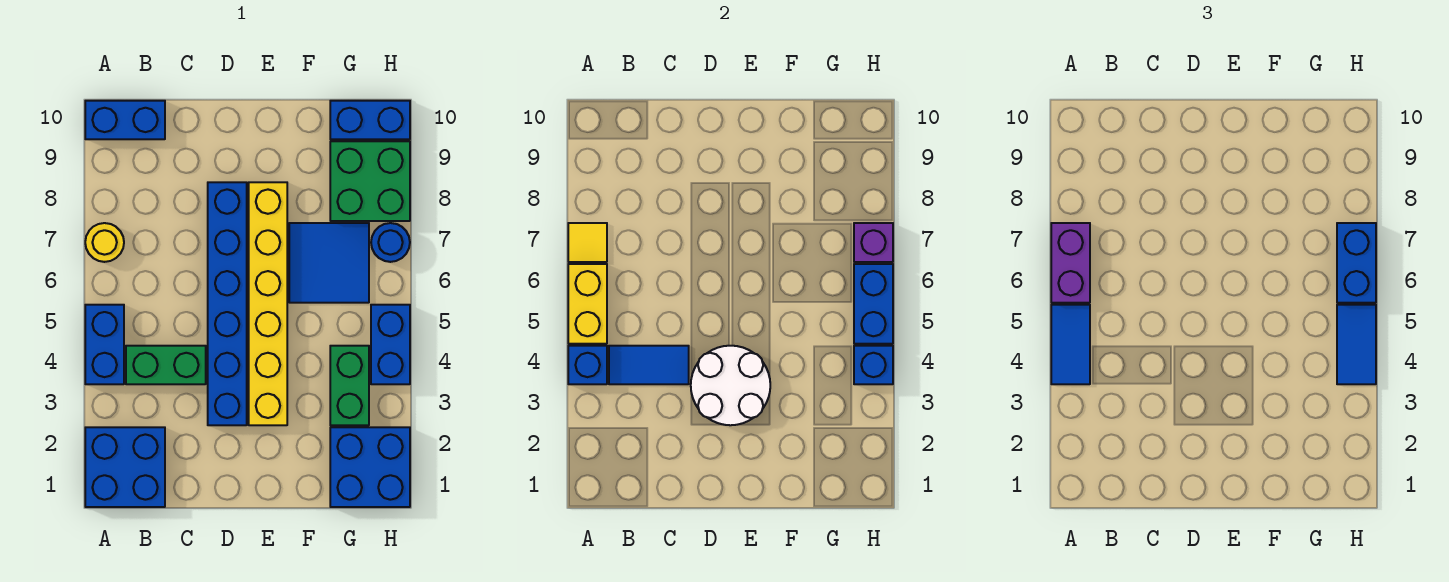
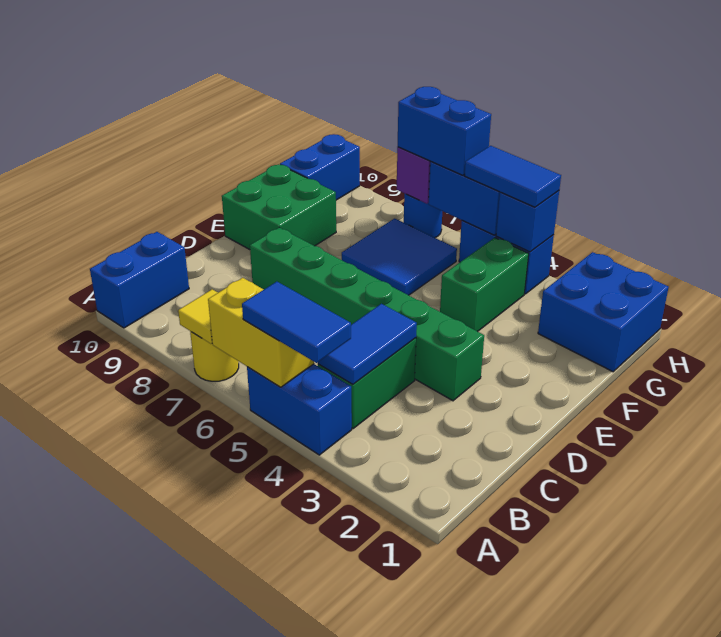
blue 2x2 brick [85,427,165,507] -> none
blue 1x1 brick [568,346,607,384] -> none
purple 1x2 brick [1051,223,1090,303] -> none
blue 1x6 brick [208,182,247,425] -> green 1x6 brick [250,228,484,401]
white 2x2 round brick [691,346,770,425] -> none
yellow 1x6 brick [249,182,287,425] -> none
green 1x2 brick [330,346,369,425] -> green 1x2 brick turned to [440,238,529,332]
green 2x2 brick [330,141,410,221] -> green 2x2 brick moved to [222,164,336,250]

